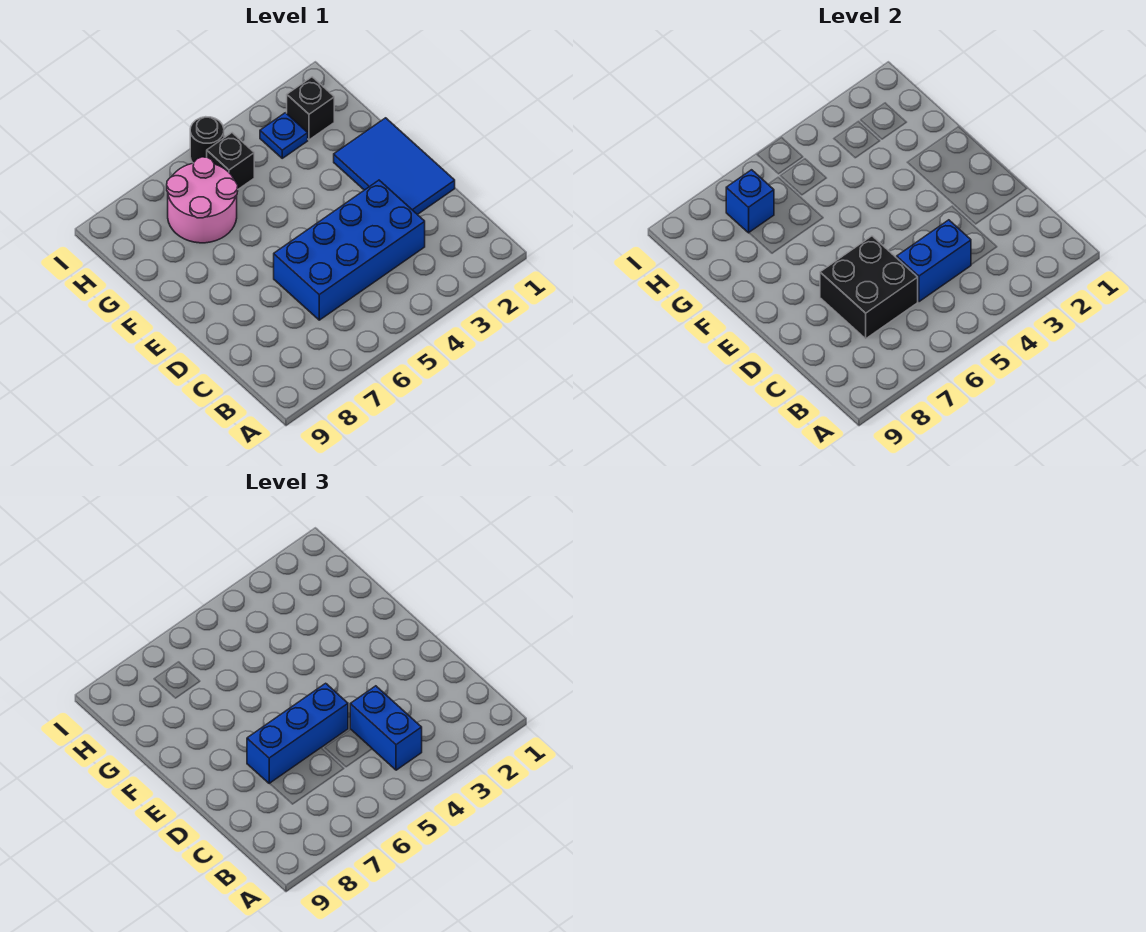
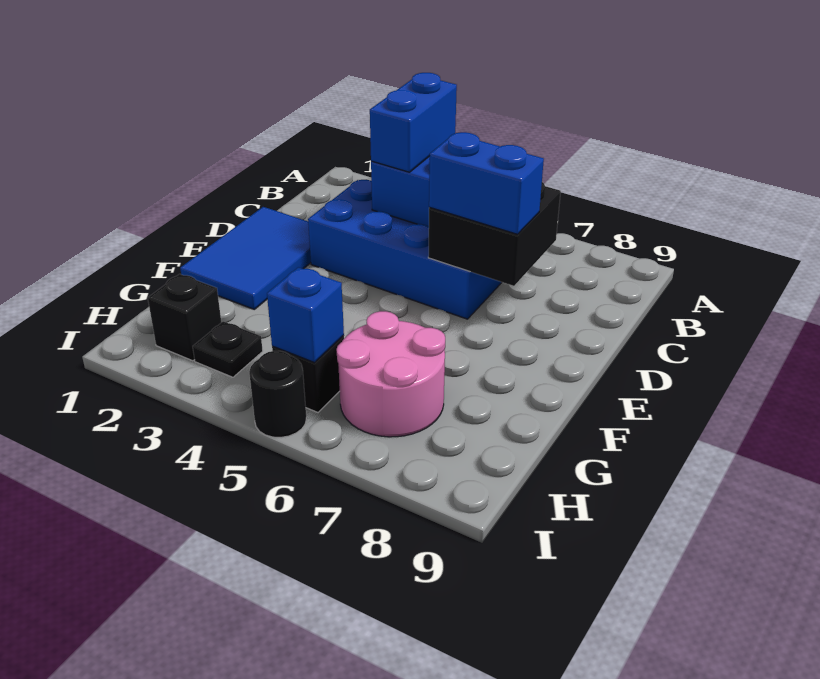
blue 1x3 brick [247,683,348,784] -> blue 1x2 brick [429,132,544,234]
blue 1x1 plate [260,113,308,158] -> black 1x1 plate [193,321,263,377]
blue 1x1 brick [726,170,774,233] -> blue 1x1 brick moved to [267,267,344,363]

